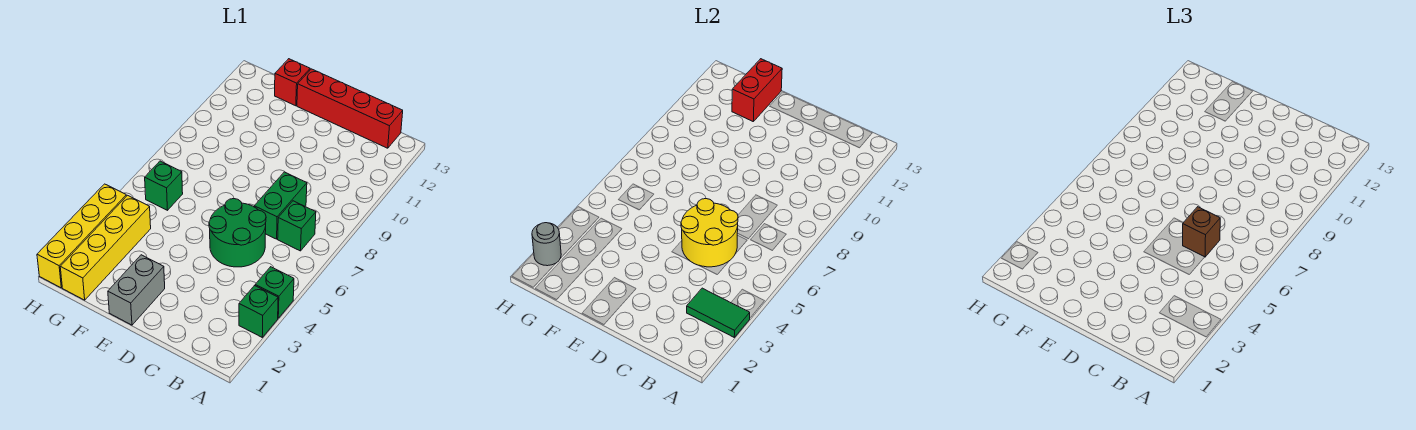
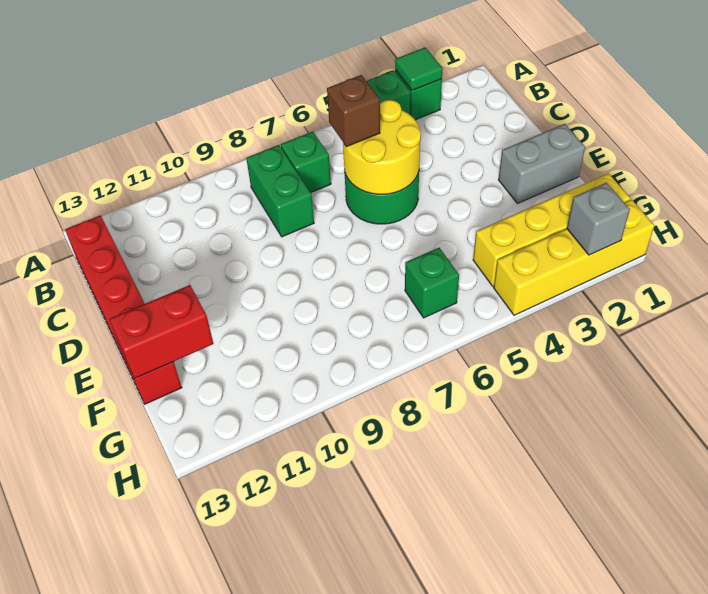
green 1x2 tile [687,288,750,337] -> green 1x1 tile [395,48,443,90]
green 1x2 brick [254,172,307,239] -> green 1x2 brick turned to [246,145,314,237]
grey 1x1 round brick [532,223,561,266] -> grey 1x1 brick [567,183,630,255]

